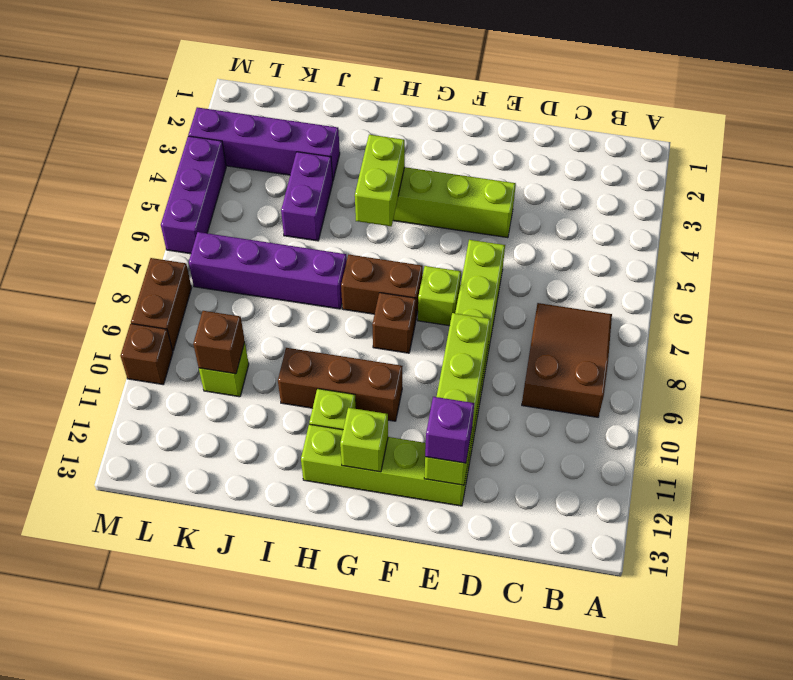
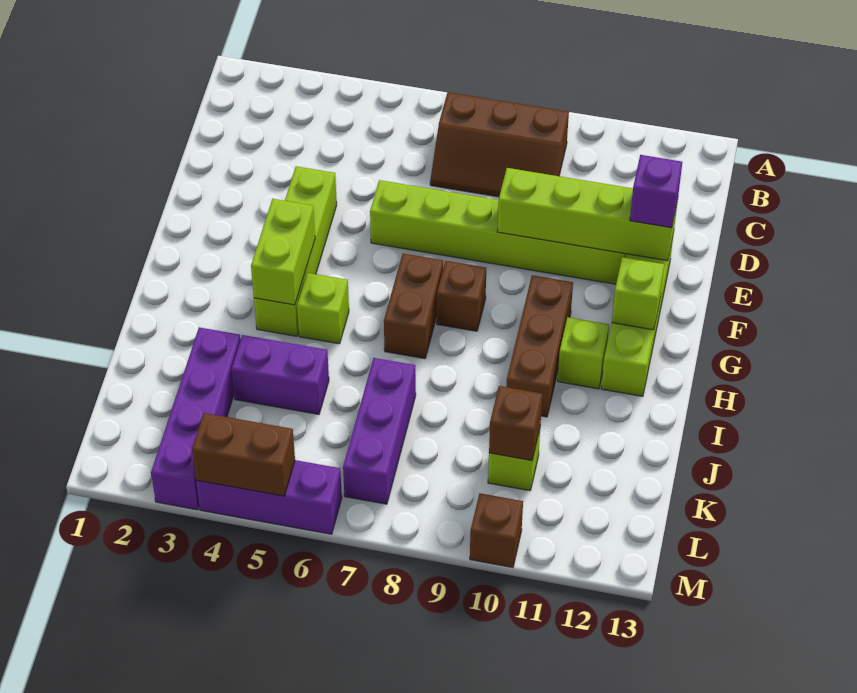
brown 2x3 slope [522,303,612,417] -> brown 2x3 slope turned to [430,92,569,197]
lime 1x1 brick [418,266,461,326] -> lime 1x1 brick moved to [297,273,349,344]
lime 1x2 brick [355,135,405,226] -> lime 1x2 brick turned to [251,199,315,305]
purple 1x4 brick [189,232,347,309] -> purple 1x3 brick [343,358,416,504]
brown 1x2 brick [131,258,191,351] -> brown 1x2 brick moved to [192,413,295,496]

